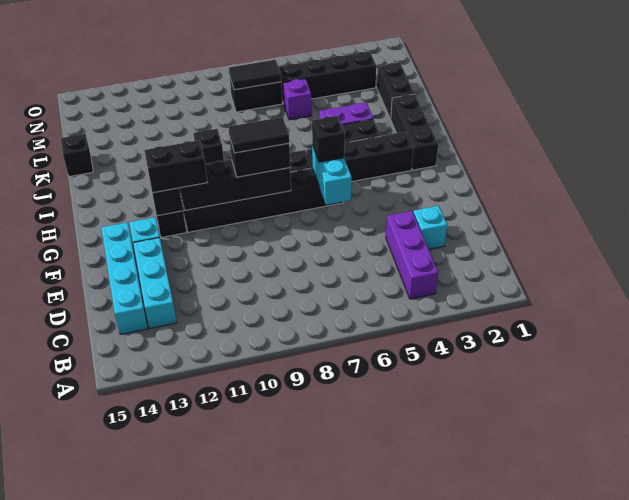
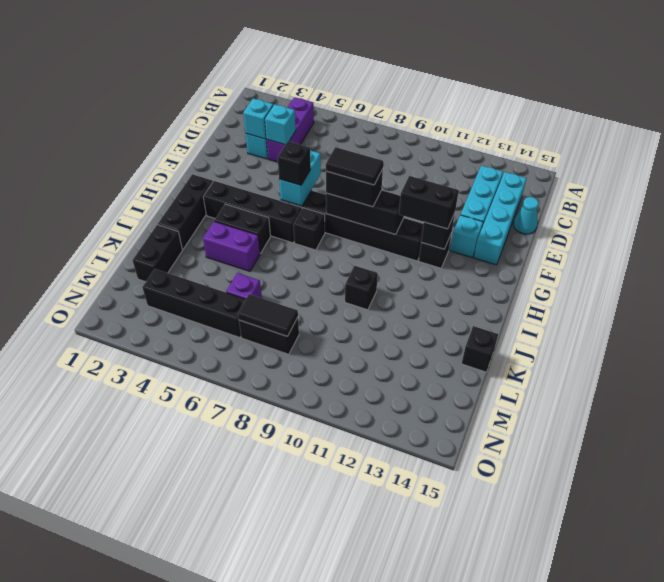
none -> cyan 1x1 brick [243,99,273,139]
none -> cyan 1x1 brick [265,104,296,145]
none -> cyan 1x1 cone [513,197,539,234]
black 1x4 brick [180,159,291,211] -> black 1x3 brick [326,190,404,234]

